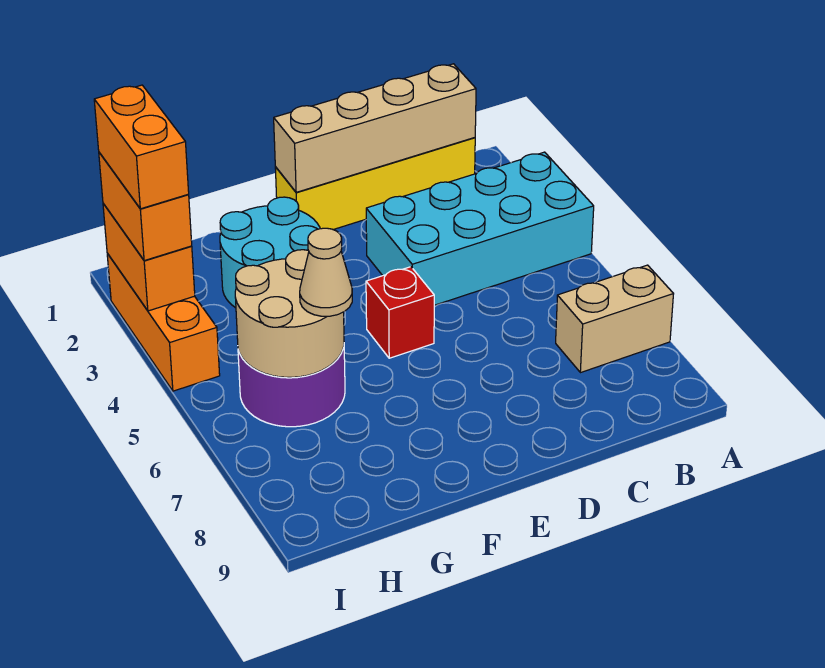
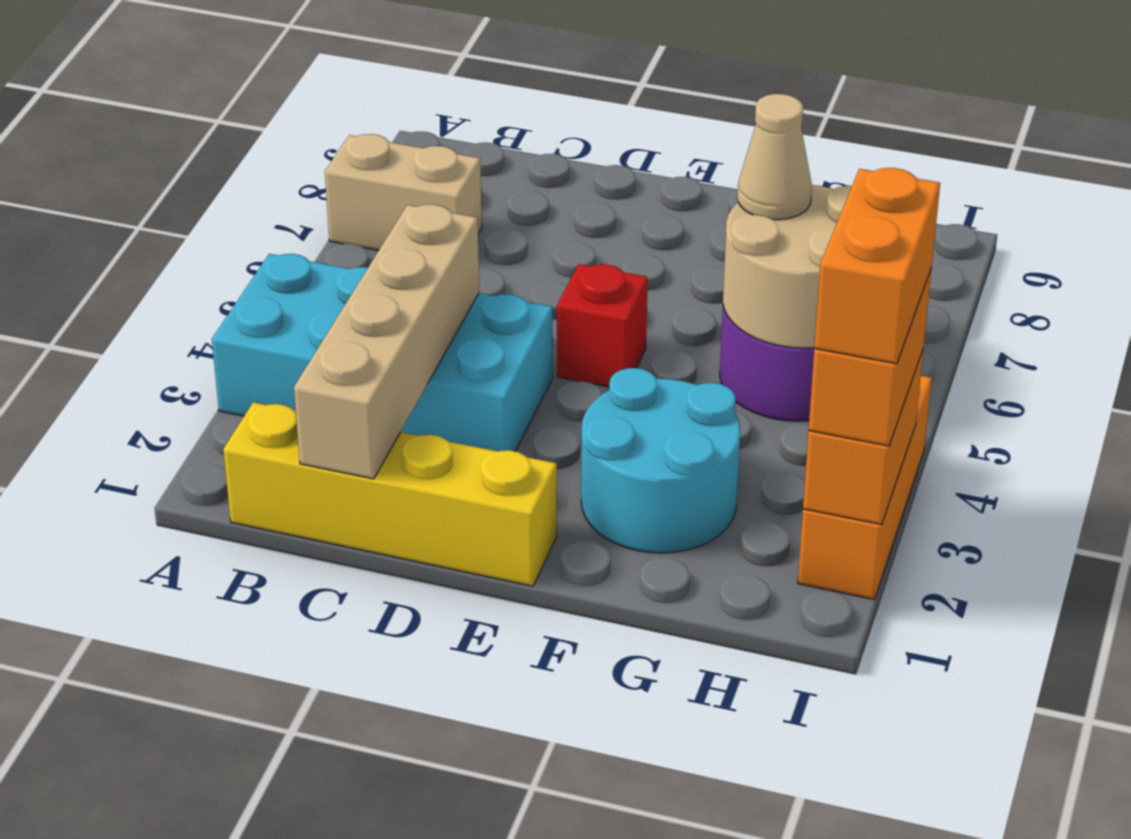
tan 1x4 brick [274,64,476,192] -> tan 1x4 brick turned to [294,204,479,479]

